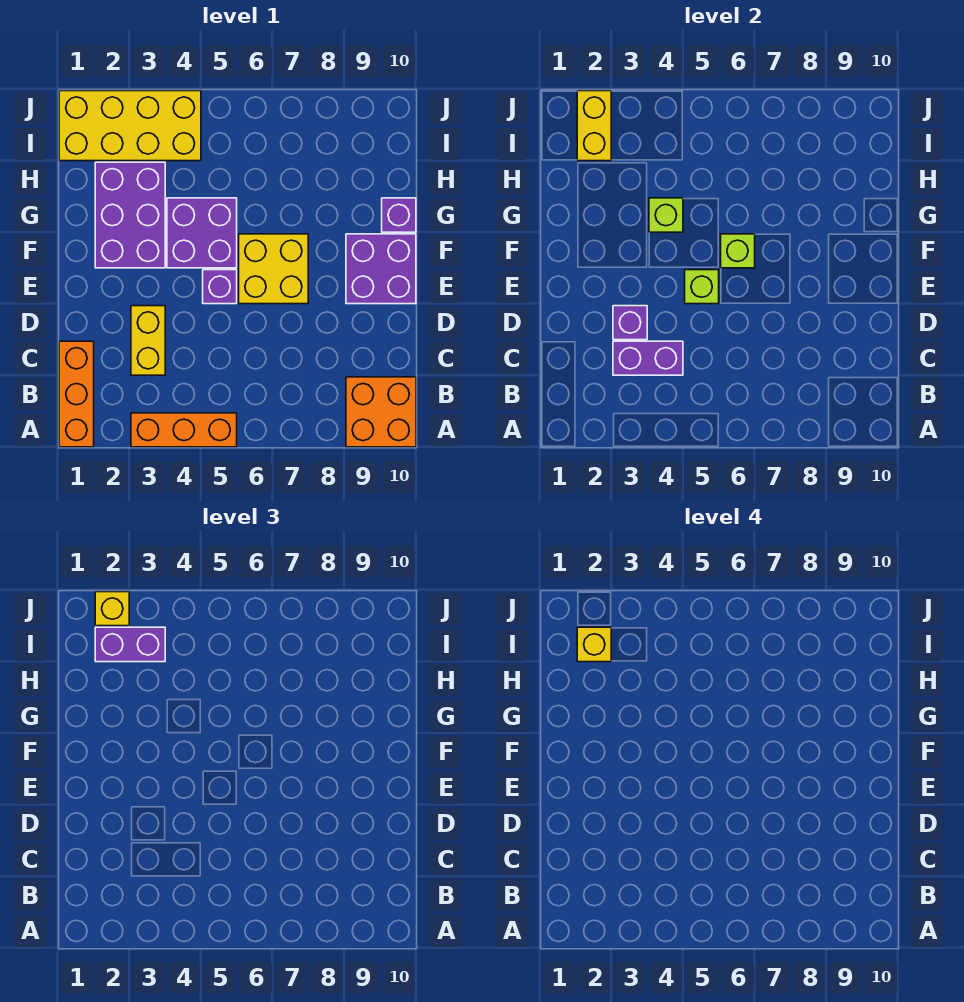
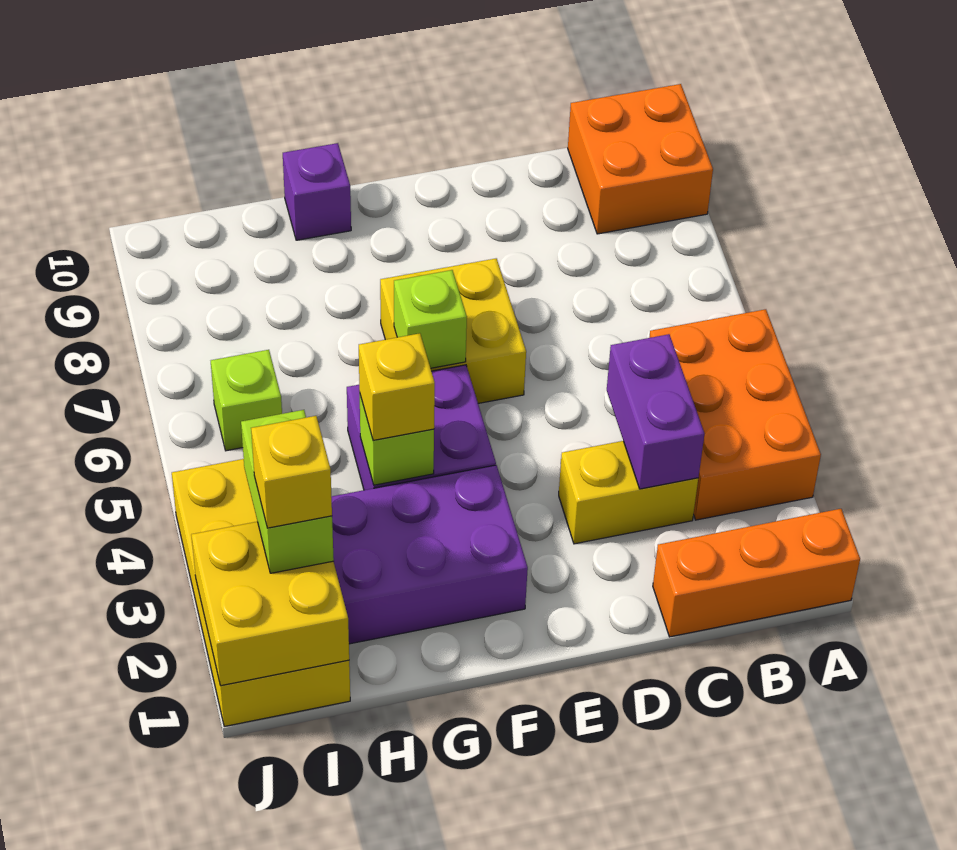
orange 1x3 brick [131,413,237,447] -> orange 2x3 brick [649,309,821,520]
purple 1x1 brick [613,306,647,340] -> none
purple 1x1 brick [203,270,237,304] -> none
lime 1x1 brick [685,270,719,304] -> lime 1x1 brick moved to [211,350,282,451]
purple 2x2 brick [346,234,416,304] -> none
yellow 1x2 brick [577,91,611,161] -> yellow 2x2 brick [191,522,349,686]
purple 1x2 brick [95,627,165,662] -> lime 1x2 brick [241,410,334,573]
yellow 1x1 brick [95,592,129,626] -> yellow 1x1 brick moved to [359,333,435,440]

